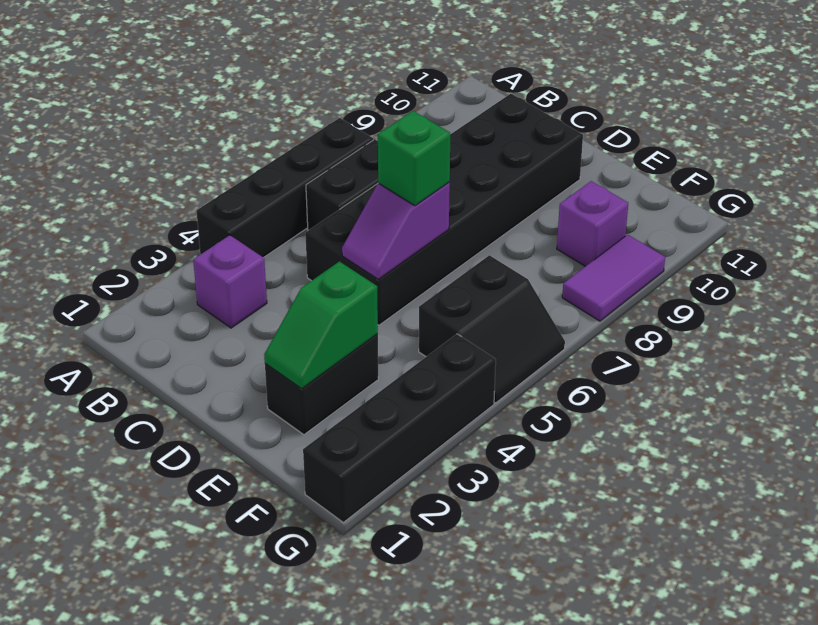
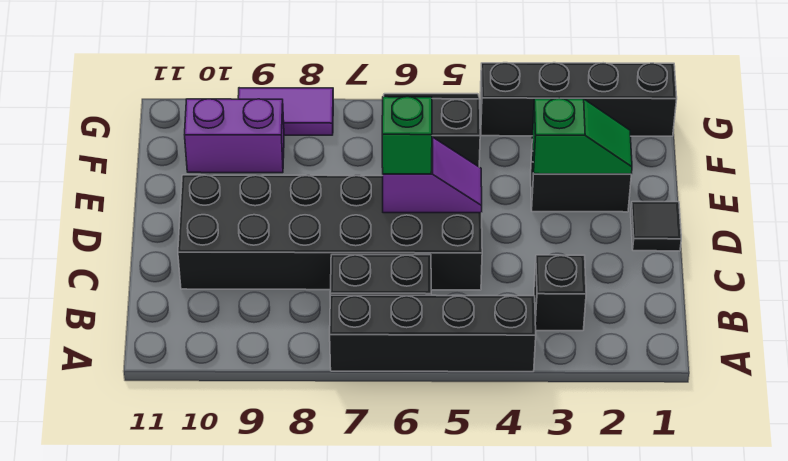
purple 1x1 brick [193,235,267,328] -> black 1x1 brick [534,255,586,331]
none -> black 1x1 tile [631,202,681,251]
purple 1x1 brick [557,181,628,266] -> purple 1x2 brick [185,99,284,173]

